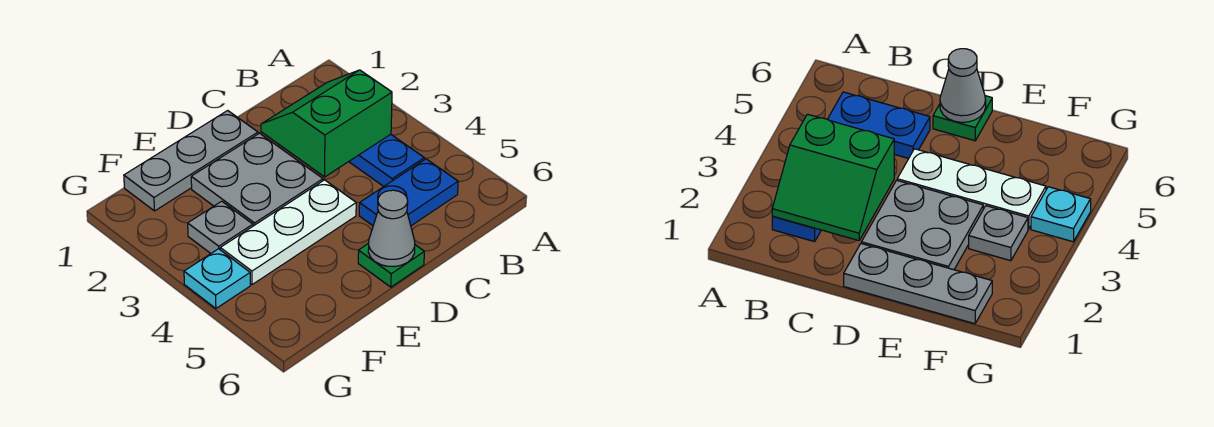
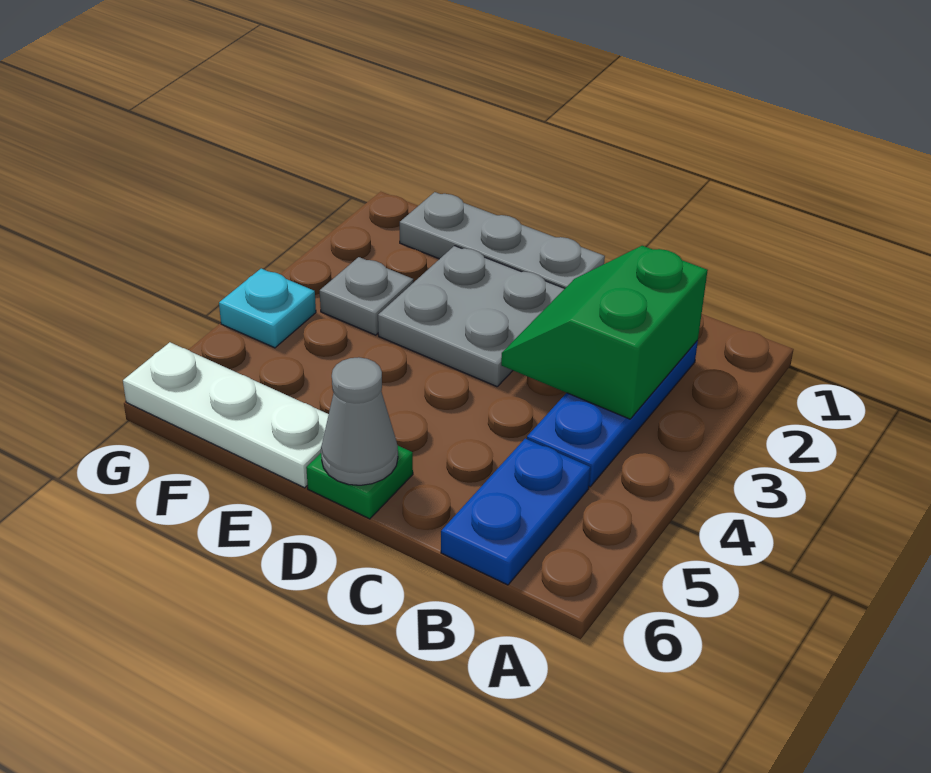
green 2x2 slope [261,70,392,177] -> green 2x2 slope turned to [501,246,708,419]
blue 1x2 plate [359,159,458,226] -> blue 1x2 plate turned to [441,439,590,585]
white 1x3 plate [220,180,356,285] -> white 1x3 plate moved to [123,342,329,488]

